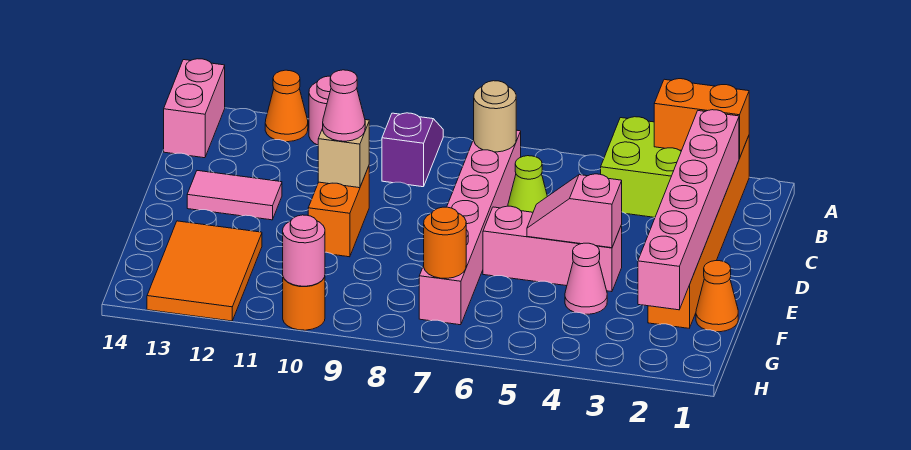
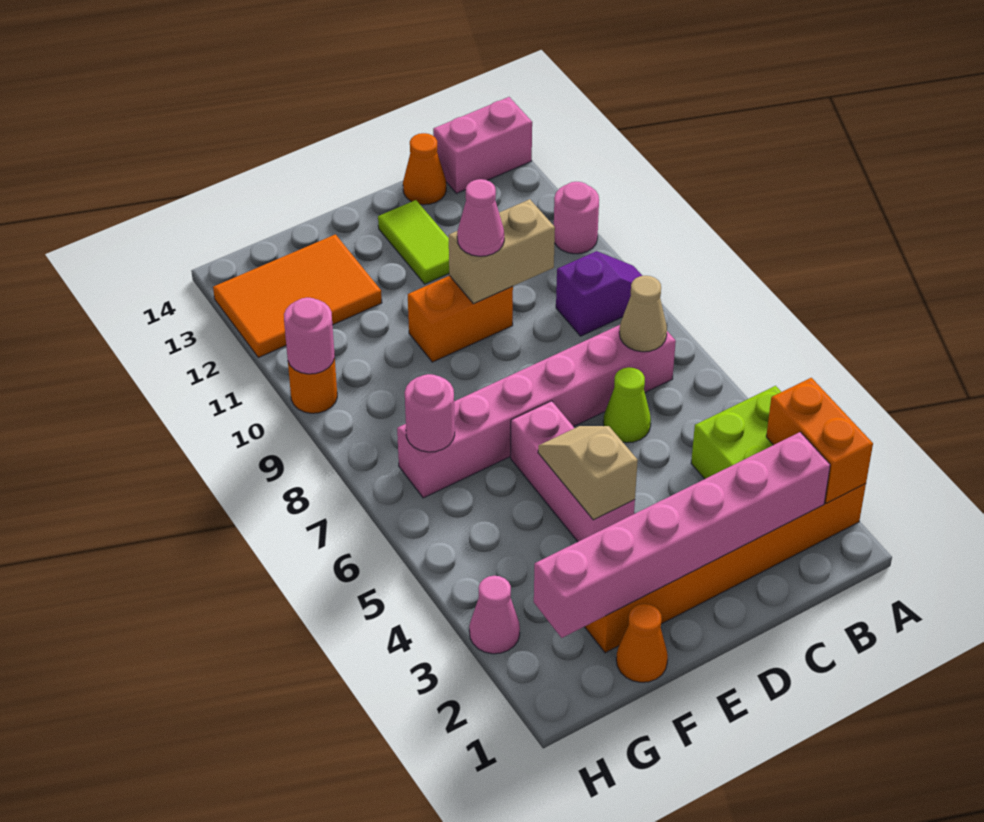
orange 1x1 cone [265,70,308,142] -> orange 1x1 cone moved to [403,133,446,205]
tan 1x1 round brick [474,81,516,152] -> tan 1x1 cone [619,276,667,352]
tan 1x1 brick [318,120,369,188] -> tan 1x2 brick [449,199,555,304]
pink 1x2 tile [187,171,282,220] -> lime 1x2 tile [378,200,449,284]
pink 1x2 slope [527,174,622,248] -> tan 1x2 slope [538,426,638,520]
pink 1x1 cone [565,243,607,314] -> pink 1x1 cone moved to [469,576,520,654]
orange 1x1 round brick [424,207,466,278] -> pink 1x1 round brick [405,374,455,452]

